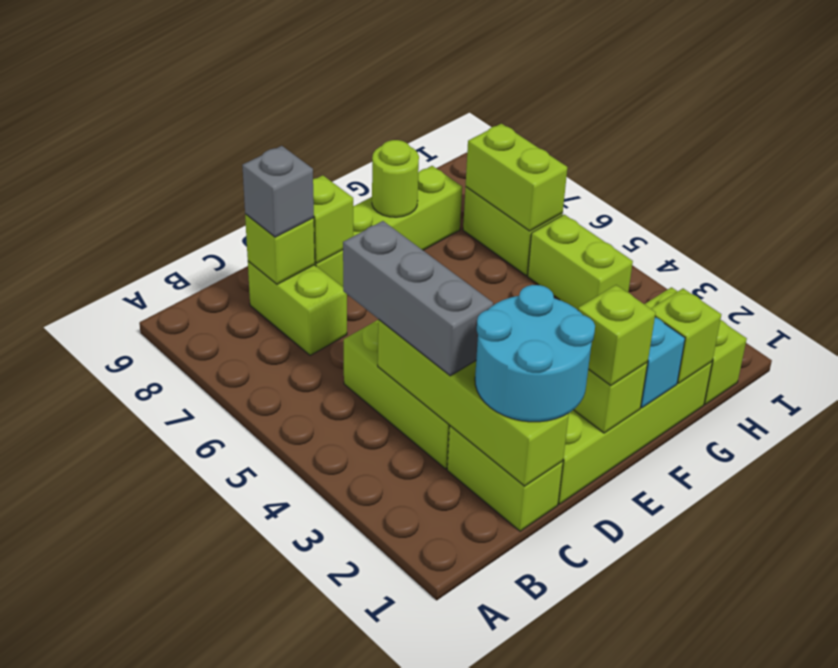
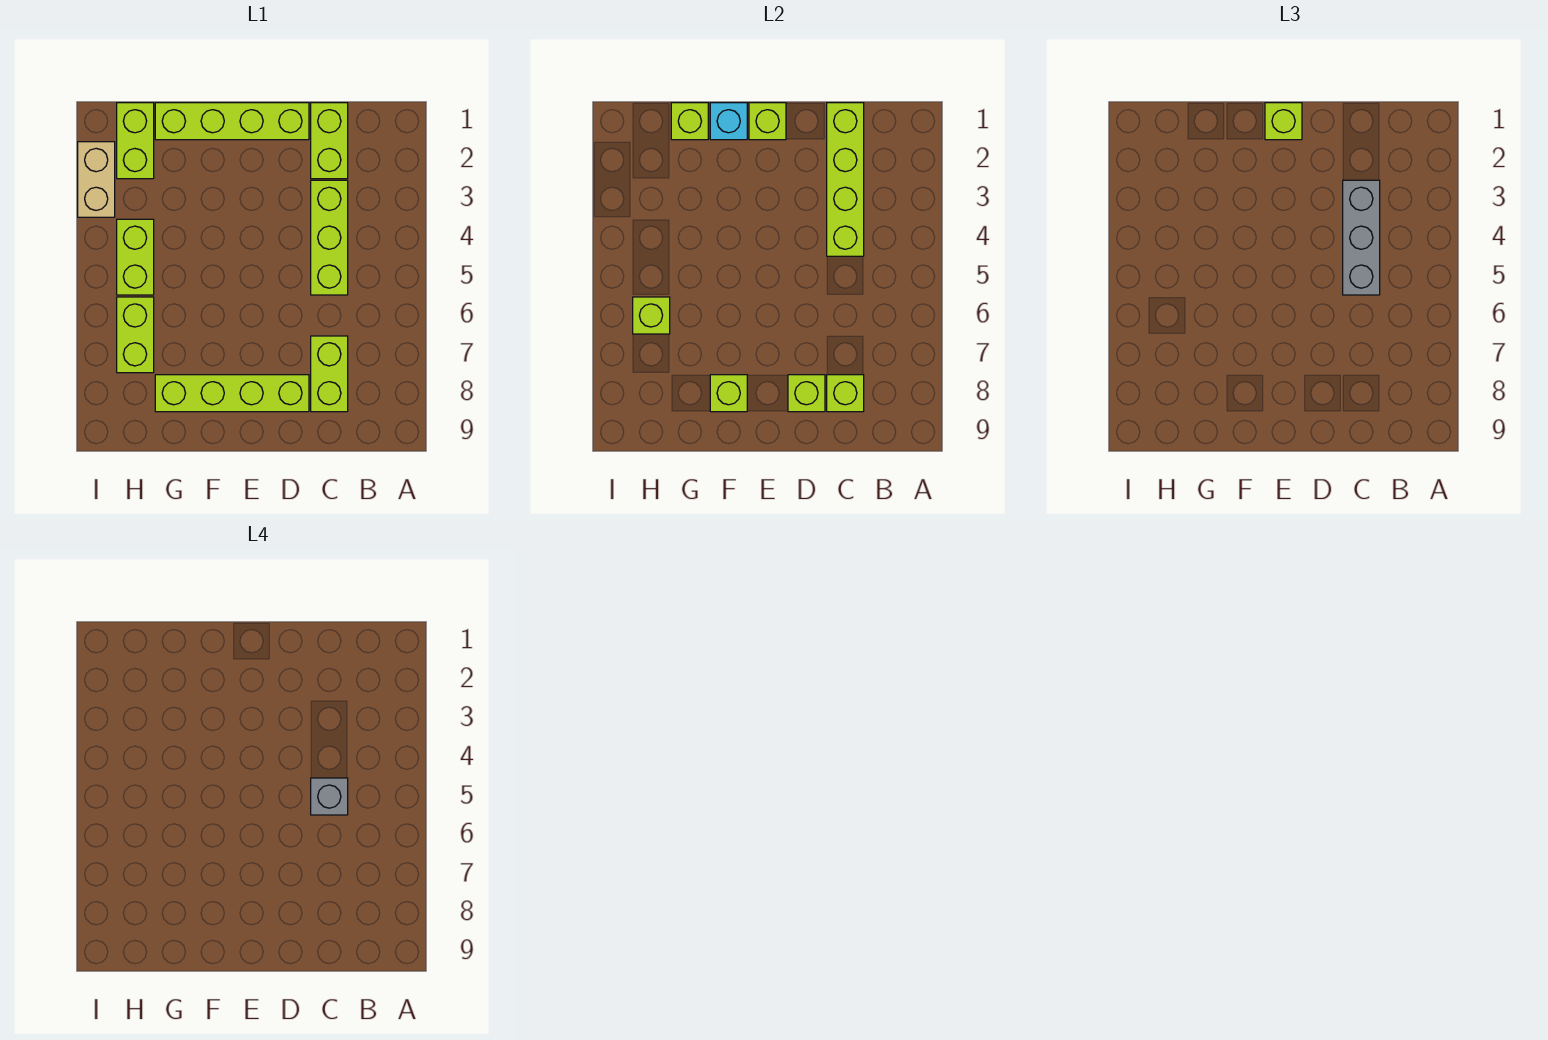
cyan 2x2 round brick [475,285,595,422] -> none
grey 1x1 brick [242,146,314,237] -> grey 1x1 brick moved to [311,778,348,815]
lime 1x1 round brick [372,140,419,217] -> lime 1x1 brick [710,375,747,412]
lime 1x2 brick [466,124,567,231] -> lime 1x1 brick [633,297,670,334]
none -> tan 1x2 brick [78,142,115,217]

